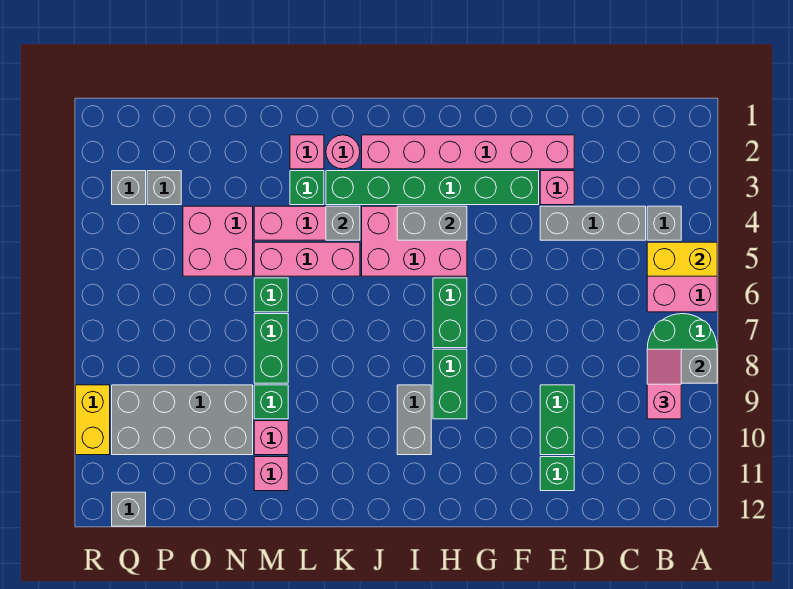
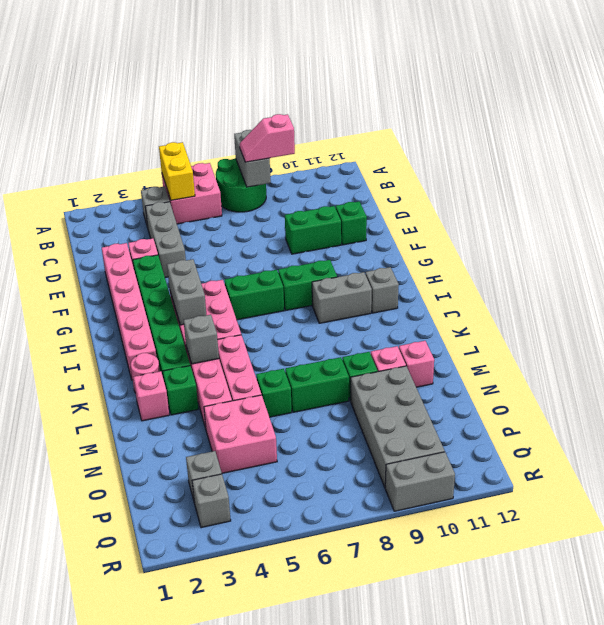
grey 1x1 brick [112,492,146,526] -> grey 1x1 brick moved to [365,267,399,313]
yellow 1x2 brick [76,385,110,455] -> grey 1x2 brick [385,452,455,511]

